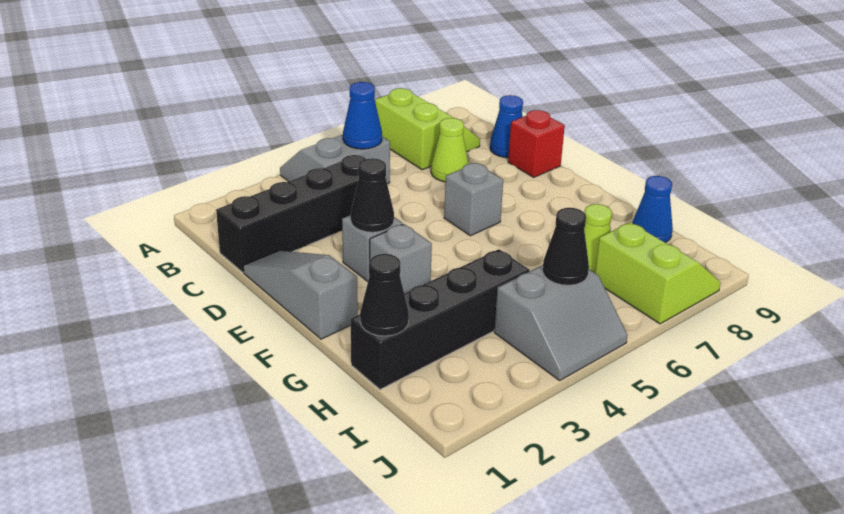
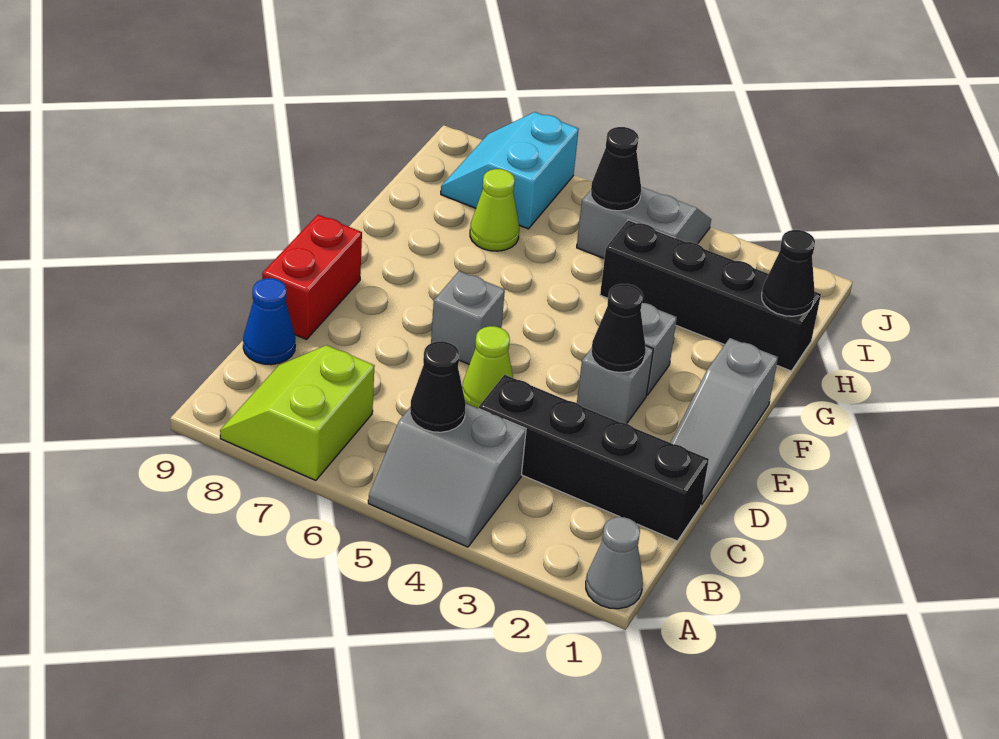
none -> grey 1x1 cone [586,517,643,609]
blue 1x1 cone [343,82,382,149] -> black 1x1 cone [410,341,466,432]
lime 1x1 cone [431,118,468,182] -> lime 1x1 cone moved to [462,326,513,409]
red 1x1 brick [508,110,565,177] -> red 1x2 brick [262,215,362,339]
blue 1x1 cone [632,176,673,242] -> none
lime 2x2 slope [595,222,721,324] -> cyan 2x2 slope [441,112,579,229]

